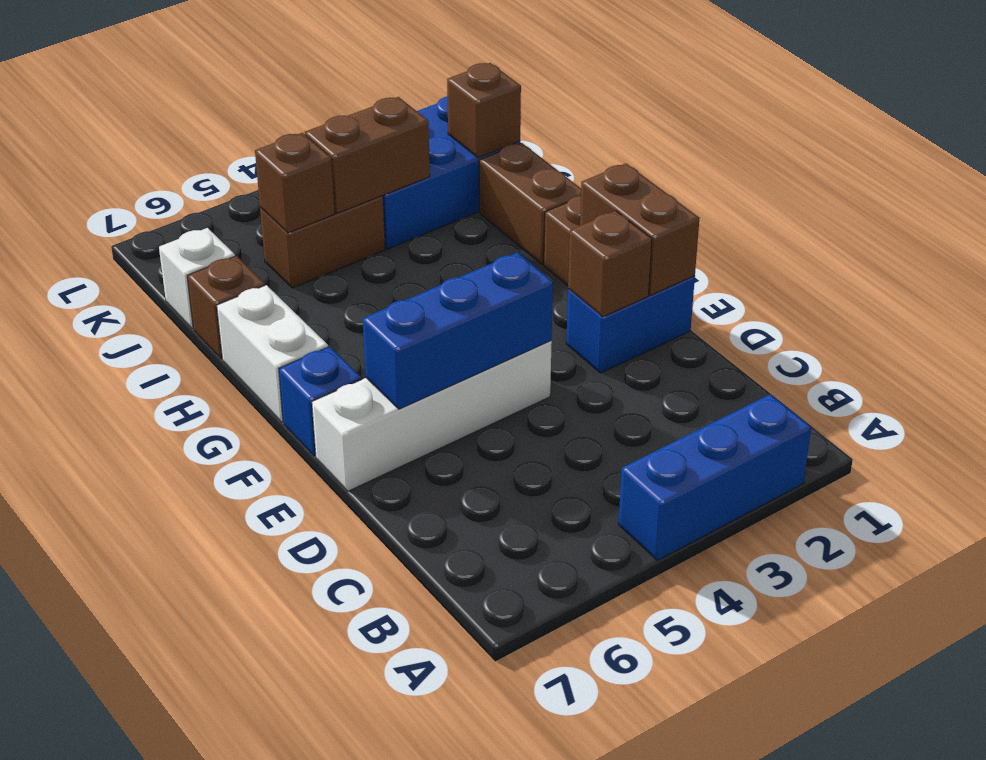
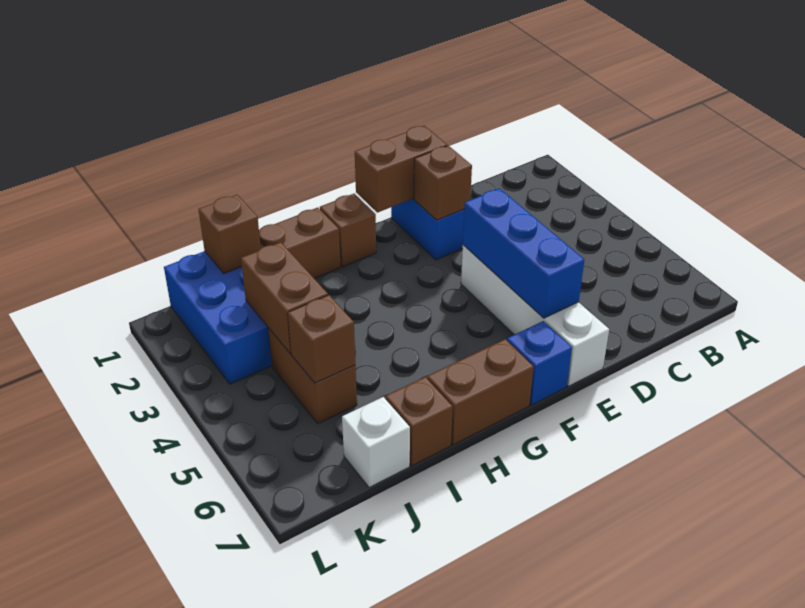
blue 1x3 brick [619,394,811,560] -> none
white 1x2 brick [217,285,328,423] -> brown 1x2 brick [427,339,534,445]

